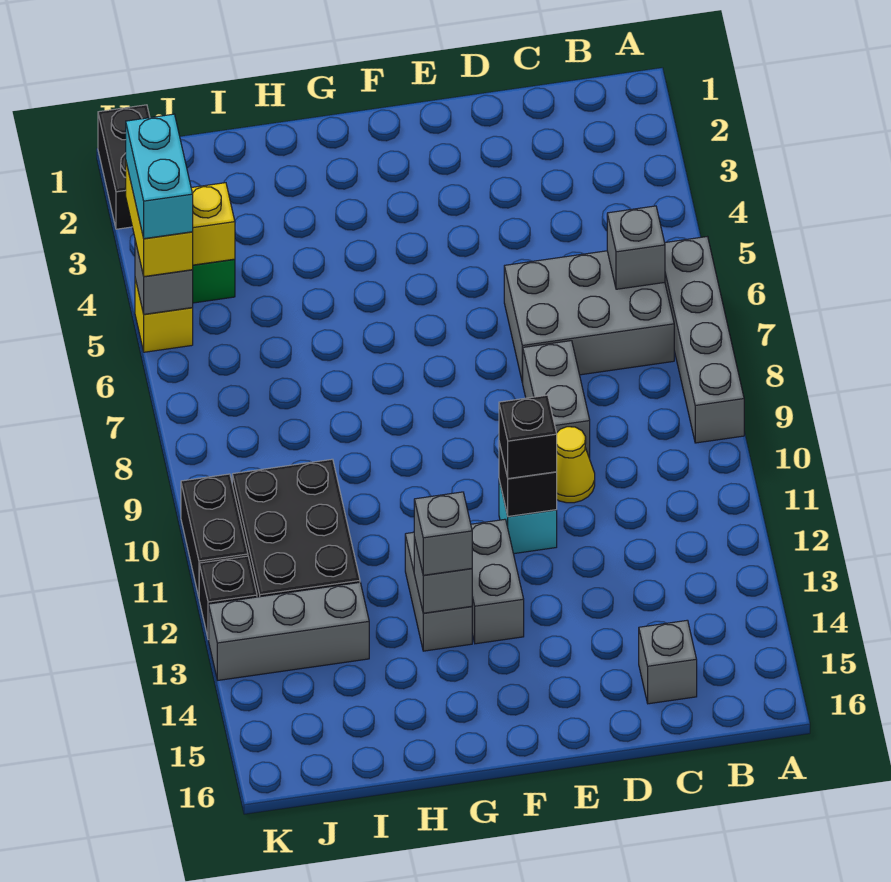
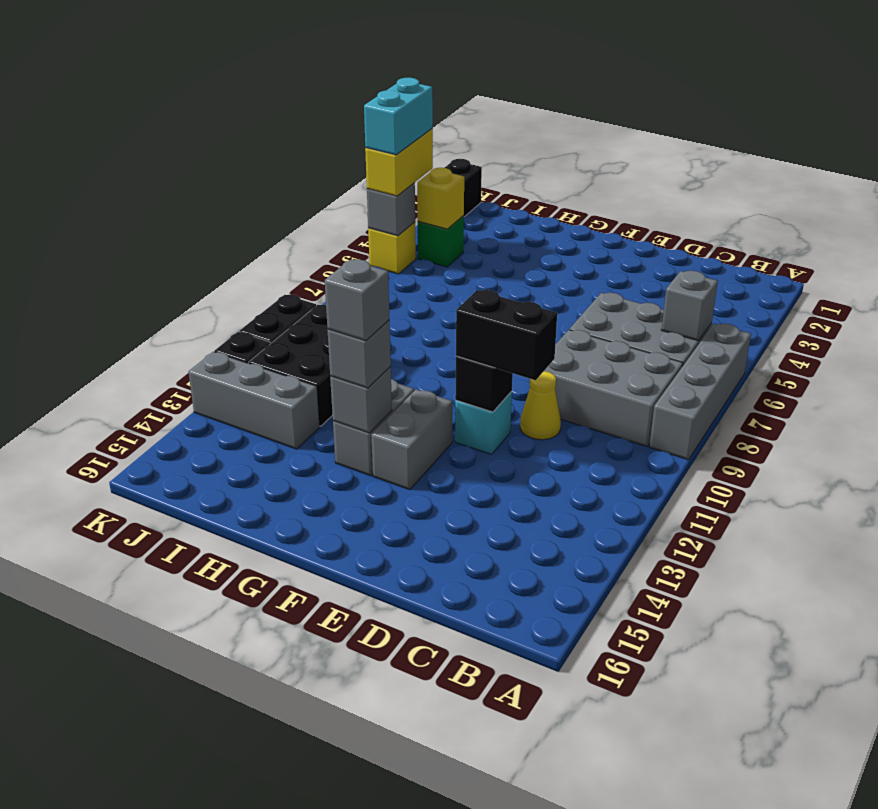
grey 1x1 brick [639,620,697,704] -> grey 1x1 brick moved to [325,259,389,341]
grey 1x2 brick [523,341,590,458] -> grey 2x3 brick [544,330,683,447]
black 1x1 brick [499,395,557,479] -> black 1x2 brick [456,290,557,380]

